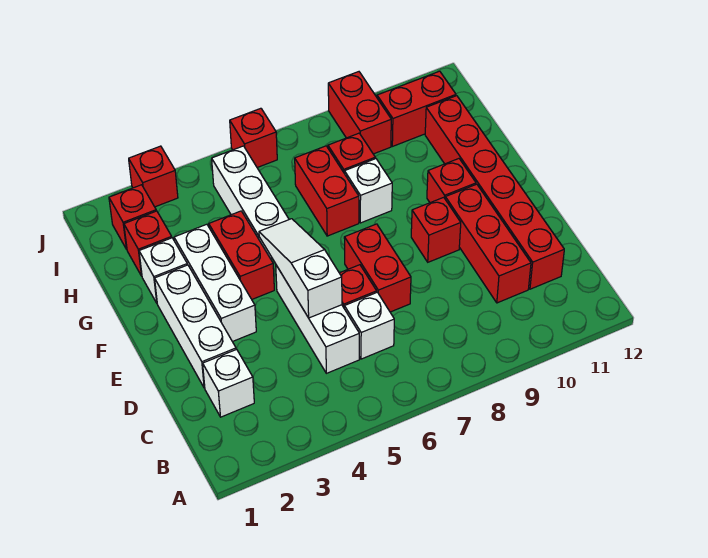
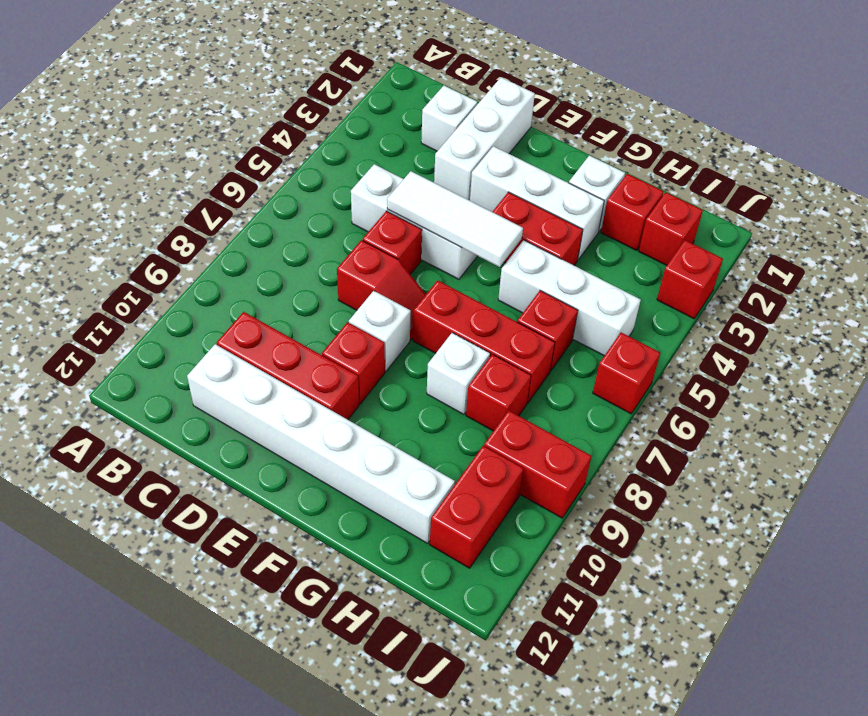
white 1x1 brick [344,292,394,359] -> white 1x1 brick moved to [349,291,411,371]
red 1x6 brick [425,96,564,289] -> white 1x6 brick [187,344,455,543]
white 1x3 brick [155,265,236,388] -> white 1x3 brick turned to [434,77,535,201]
white 1x3 slope [259,219,342,318] -> white 1x3 tile [387,171,523,267]
red 1x2 brick [344,224,411,312] -> red 1x2 slope [337,240,426,340]
red 1x1 brick [427,159,476,203] -> red 1x1 brick moved to [517,291,578,371]
red 1x2 brick [295,146,359,236] -> red 1x3 brick [413,280,555,403]

